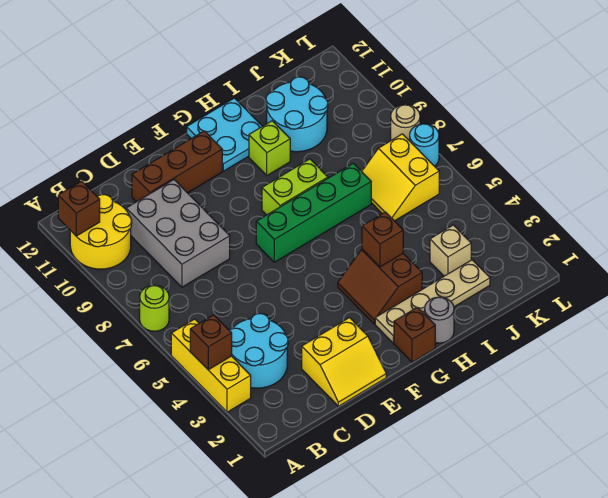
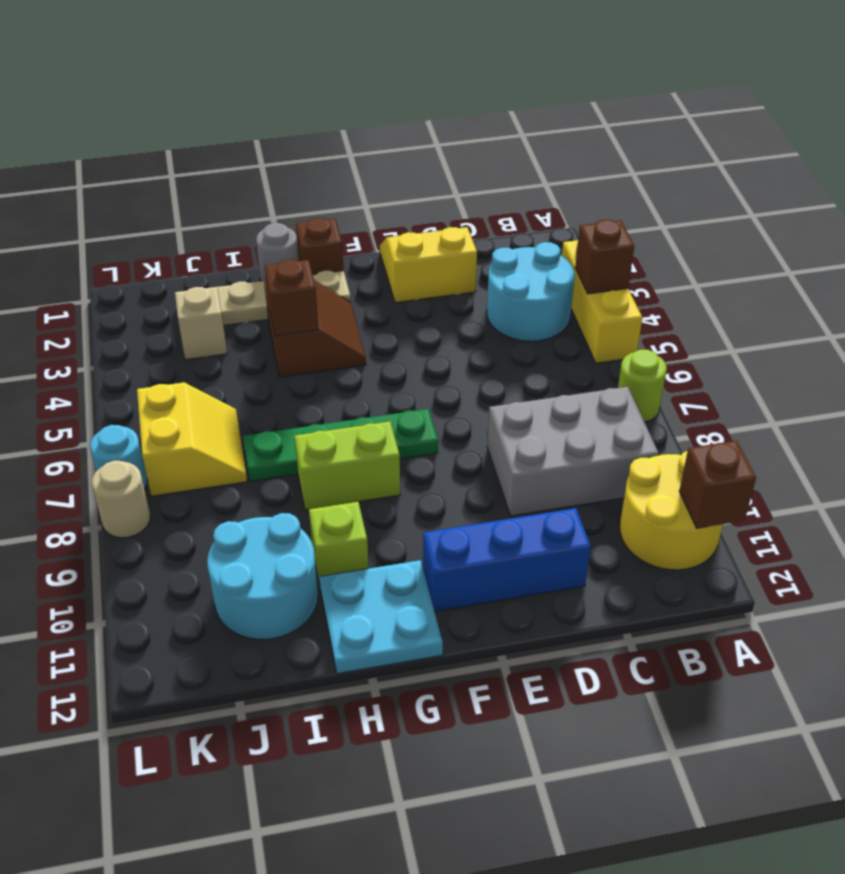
grey 2x3 brick [126,180,230,287] -> grey 2x3 brick turned to [487,387,659,516]
brown 1x3 brick [132,131,222,202] -> blue 1x3 brick [423,508,591,611]
green 1x4 brick [256,163,371,262] -> green 1x4 plate [243,409,438,481]

